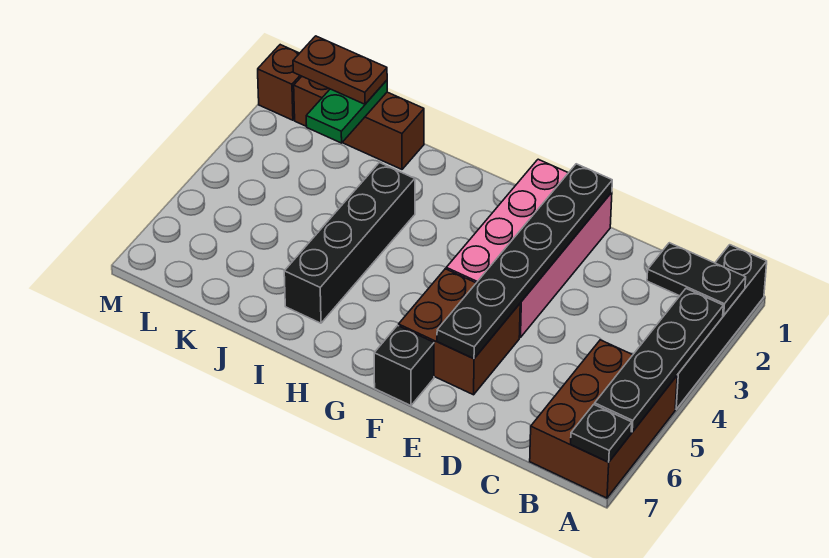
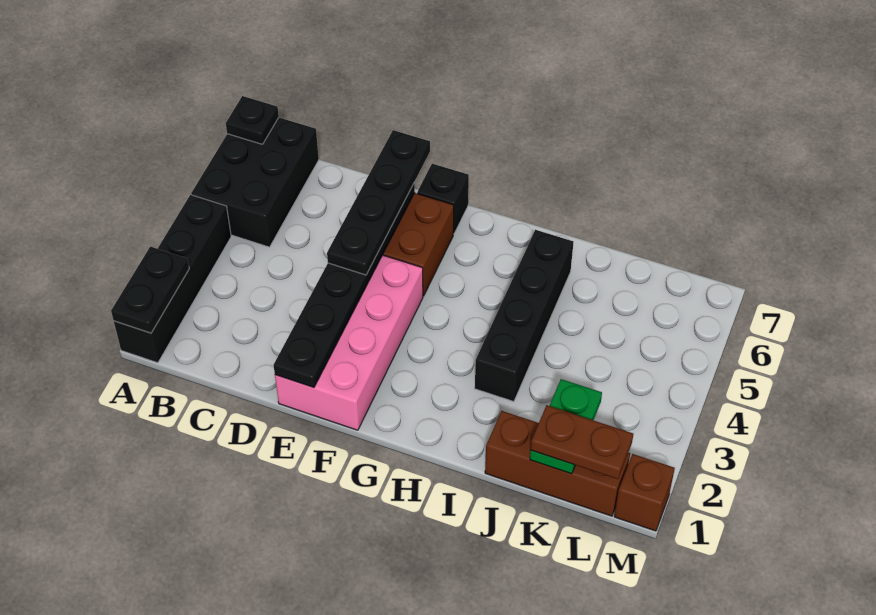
black 1x2 plate [647,243,746,315] -> black 1x2 plate turned to [111,247,189,333]
black 1x4 plate [595,289,723,432] -> black 1x4 plate moved to [327,130,430,275]
brown 2x3 brick [530,340,677,498] -> black 2x3 brick [191,118,319,247]

